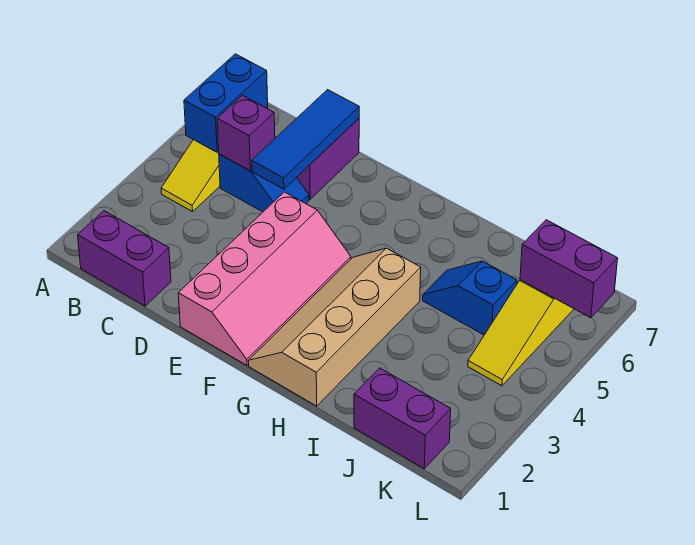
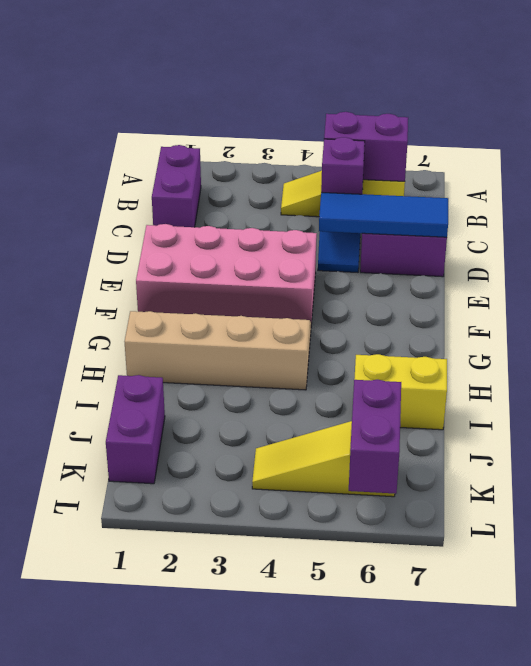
blue 1x2 brick [184,54,268,152] -> purple 1x2 brick [324,112,408,181]
pink 2x4 slope [178,192,351,365] -> pink 2x4 brick [136,224,317,324]
blue 1x2 slope [423,261,517,335] -> none
none -> yellow 1x2 brick [354,354,447,430]

